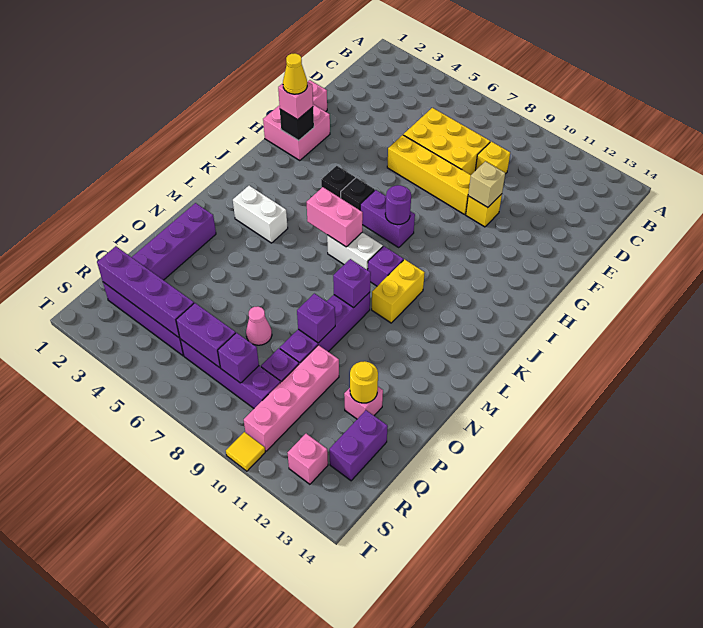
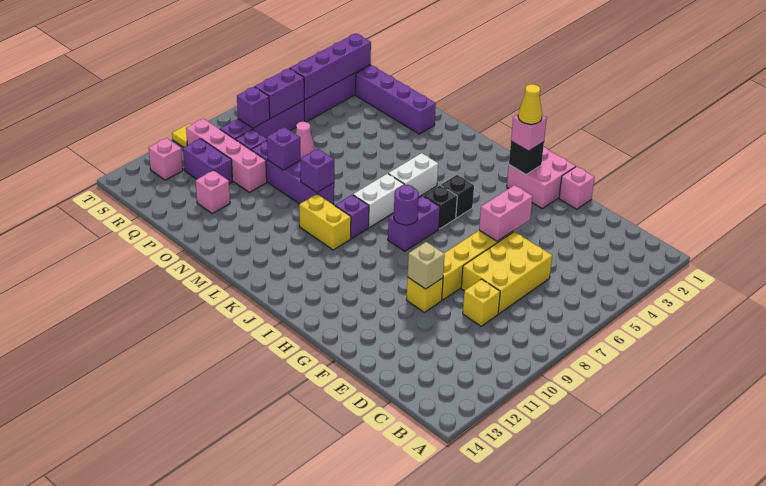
pink 1x2 brick [307,187,363,247] -> pink 1x2 brick moved to [479,185,533,241]
white 1x2 brick [233,186,288,243] -> white 1x2 brick moved to [388,153,438,197]
yellow 1x1 round brick [350,361,378,403] -> none
purple 1x2 brick [329,410,388,481] -> purple 1x2 brick moved to [183,139,232,184]

